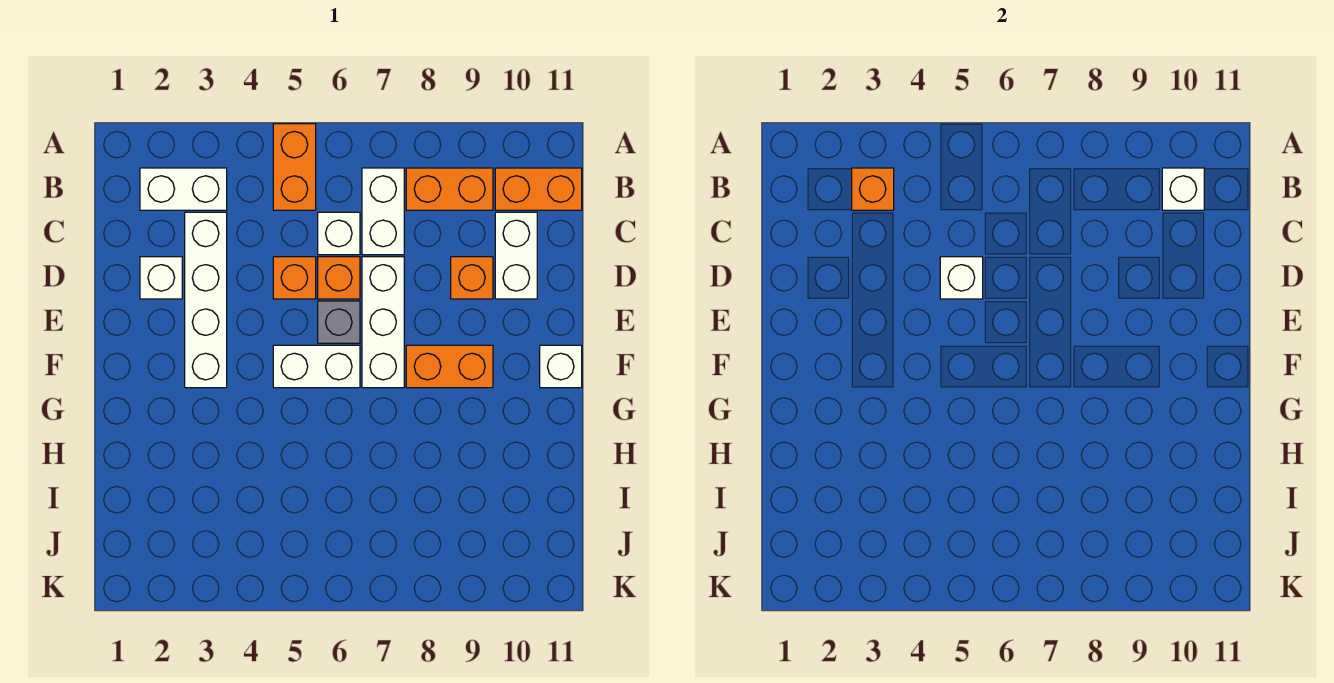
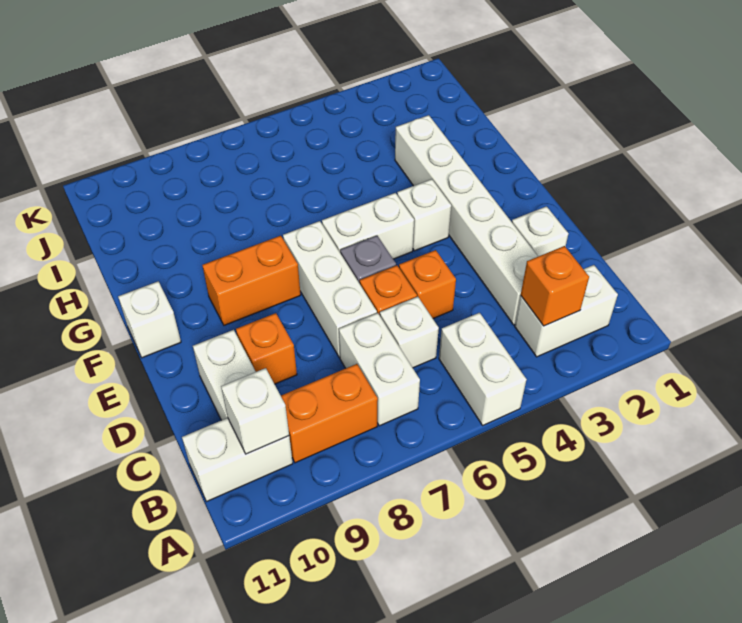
orange 1x2 brick [273,124,316,210] -> white 1x2 brick [439,313,527,425]
orange 1x2 brick [495,168,582,210] -> white 1x2 brick [182,418,293,502]
white 1x4 brick [185,212,227,388] -> white 1x6 brick [395,115,538,325]
white 1x1 brick [940,257,983,299] -> white 1x1 brick moved to [397,179,451,251]

